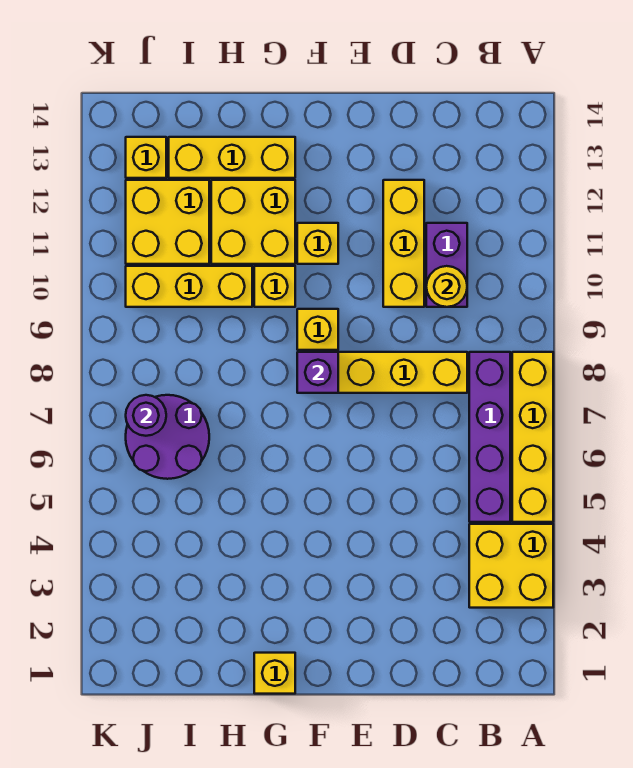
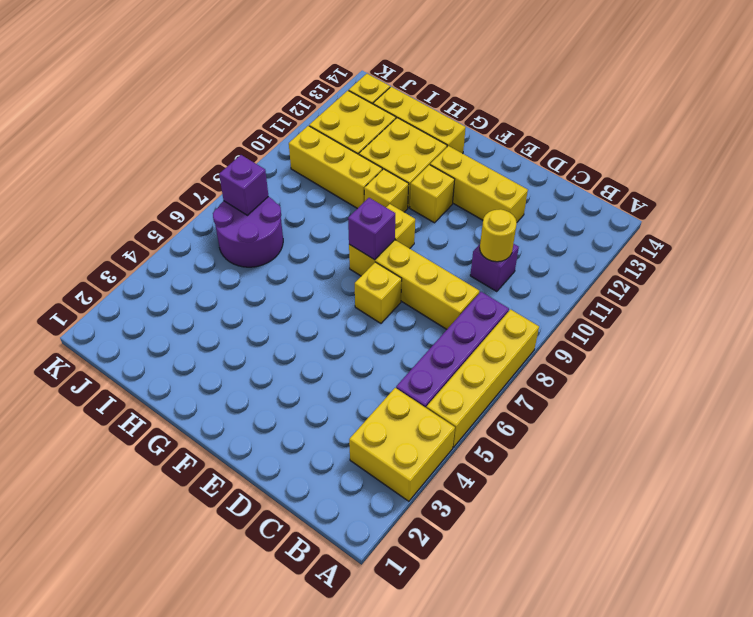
purple 1x2 brick [426,223,467,307] -> purple 1x1 brick [470,244,519,292]
yellow 1x3 brick [383,180,424,307] -> yellow 1x3 brick turned to [430,146,528,222]
yellow 1x1 brick [254,653,295,694] -> yellow 1x1 brick moved to [355,262,402,323]
purple 1x1 round brick [126,395,166,436] -> purple 1x1 brick [219,155,268,215]

